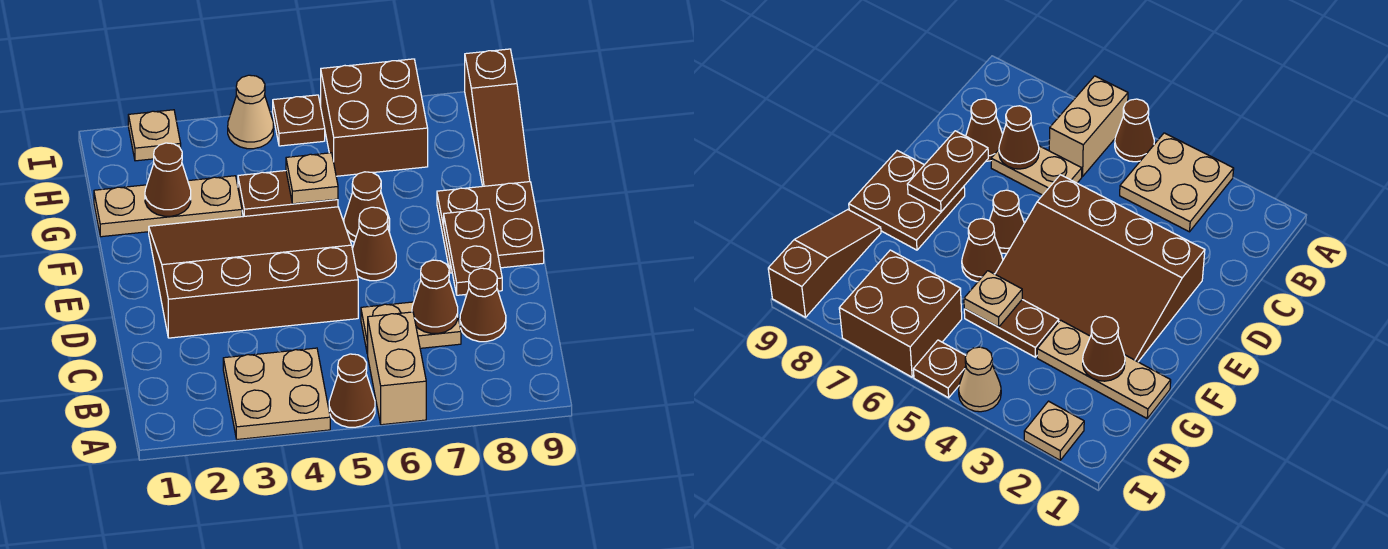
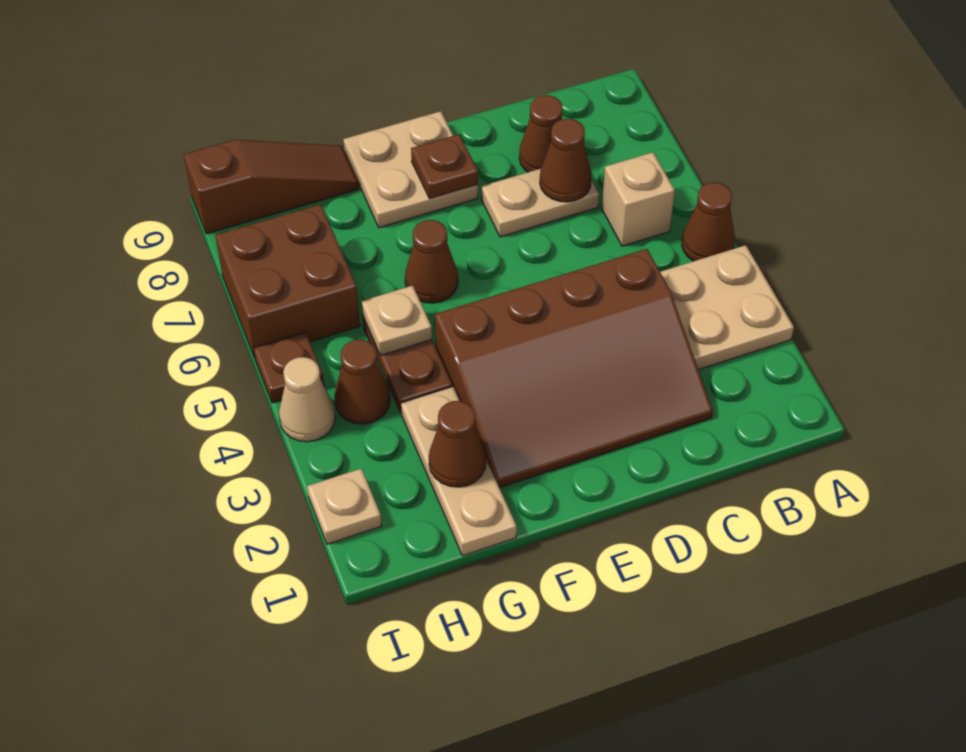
tan 1x2 brick [368,312,426,425] -> tan 1x1 brick [602,152,675,246]
tan 1x2 plate [361,302,461,354] -> tan 1x2 plate turned to [481,169,599,237]
brown 3x4 slope [149,207,358,338] -> brown 3x4 slope turned to [435,249,713,488]
brown 1x2 plate [444,209,502,295] -> brown 1x1 plate [411,134,478,199]
brown 1x1 cone [352,207,396,281] -> brown 1x1 cone moved to [334,340,390,424]
brown 2x2 plate [437,182,544,273] -> tan 2x2 plate [343,111,478,228]

